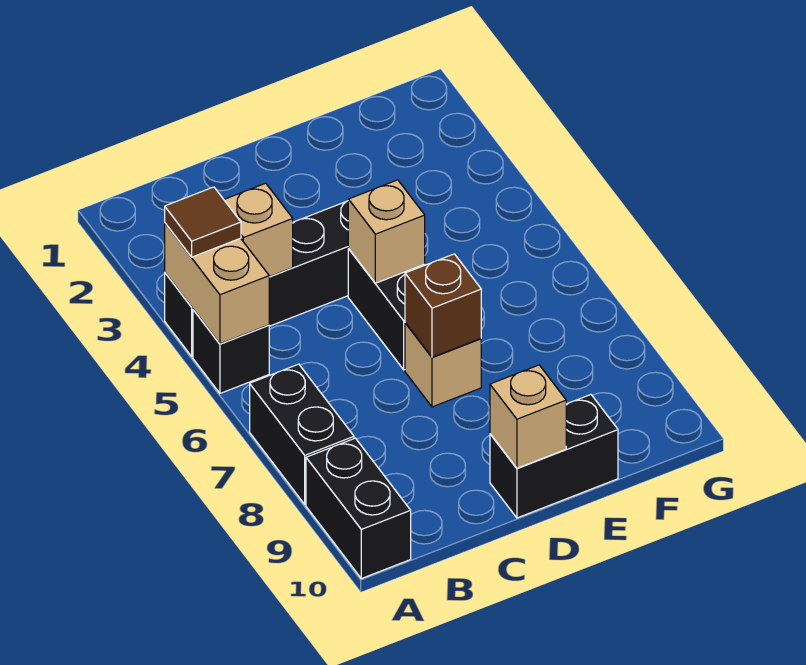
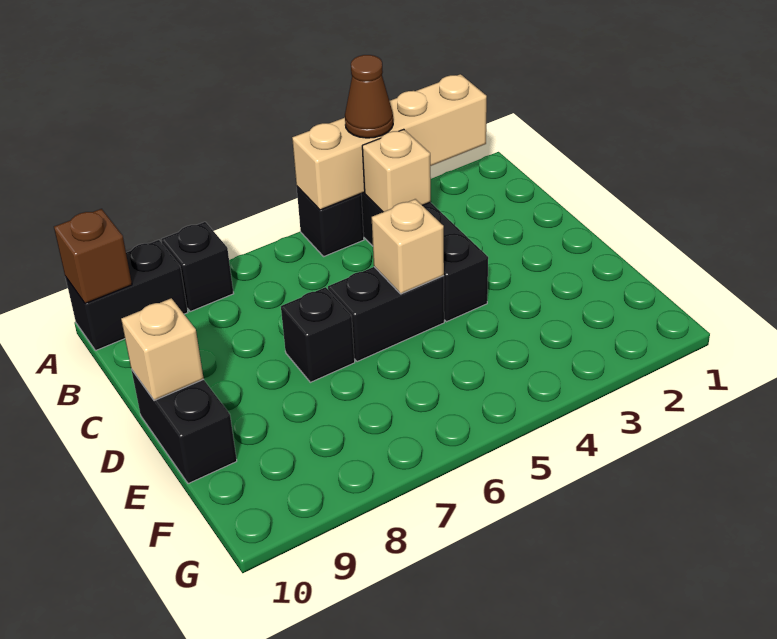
tan 1x2 brick [165,223,269,344] -> tan 1x4 brick [292,74,487,210]
brown 1x1 tile [165,187,241,257] -> brown 1x1 cone [345,55,393,138]
black 1x2 brick [250,364,354,504] -> black 1x1 brick [161,222,234,312]
tan 1x1 brick [405,323,481,407] -> black 1x1 brick [281,287,355,382]
brown 1x1 brick [405,254,481,357] -> brown 1x1 brick moved to [54,209,132,304]

